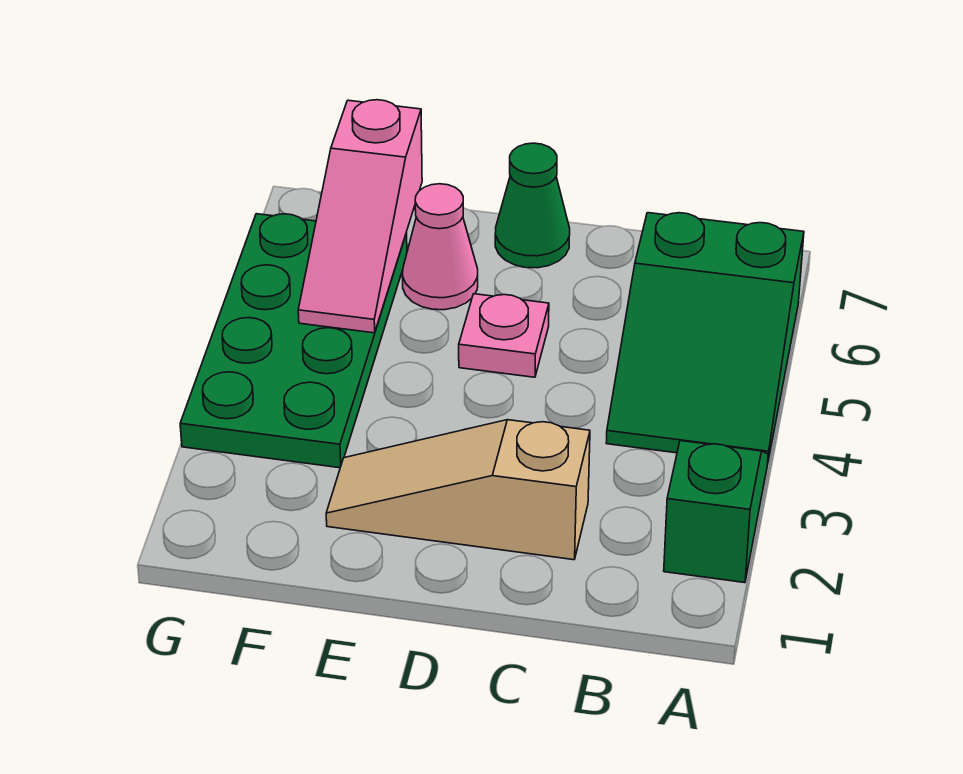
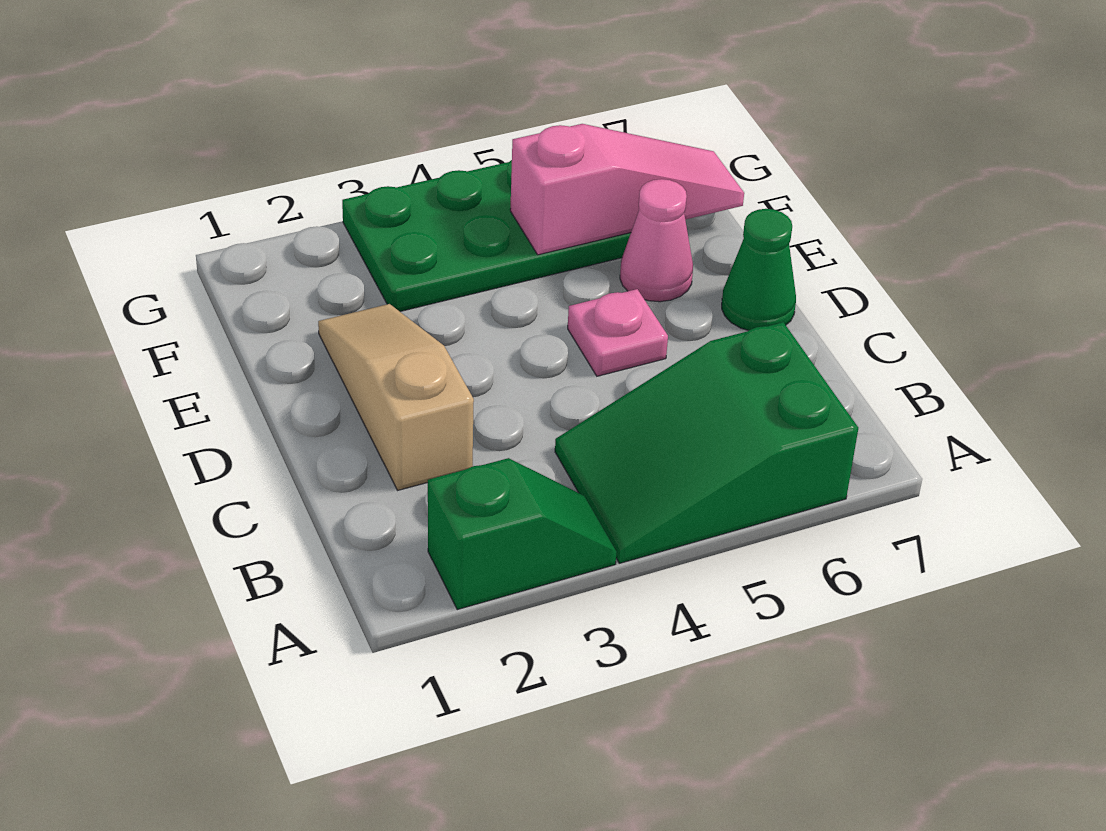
pink 1x3 slope [298,100,422,333] -> pink 1x3 slope turned to [510,124,744,255]

